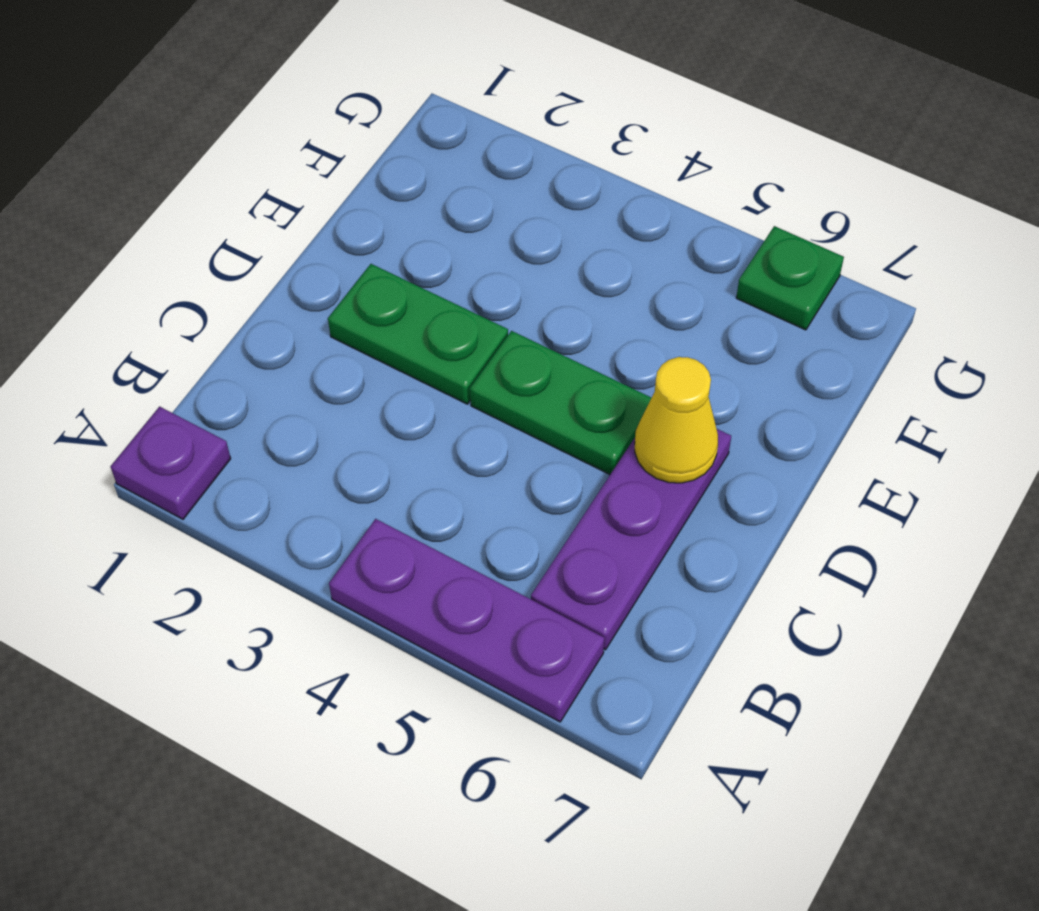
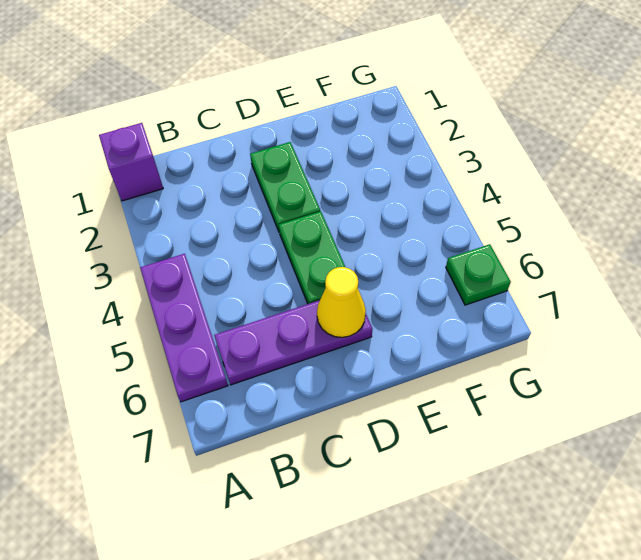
purple 1x1 plate [111,407,231,519] -> purple 1x1 brick [99,123,163,201]

